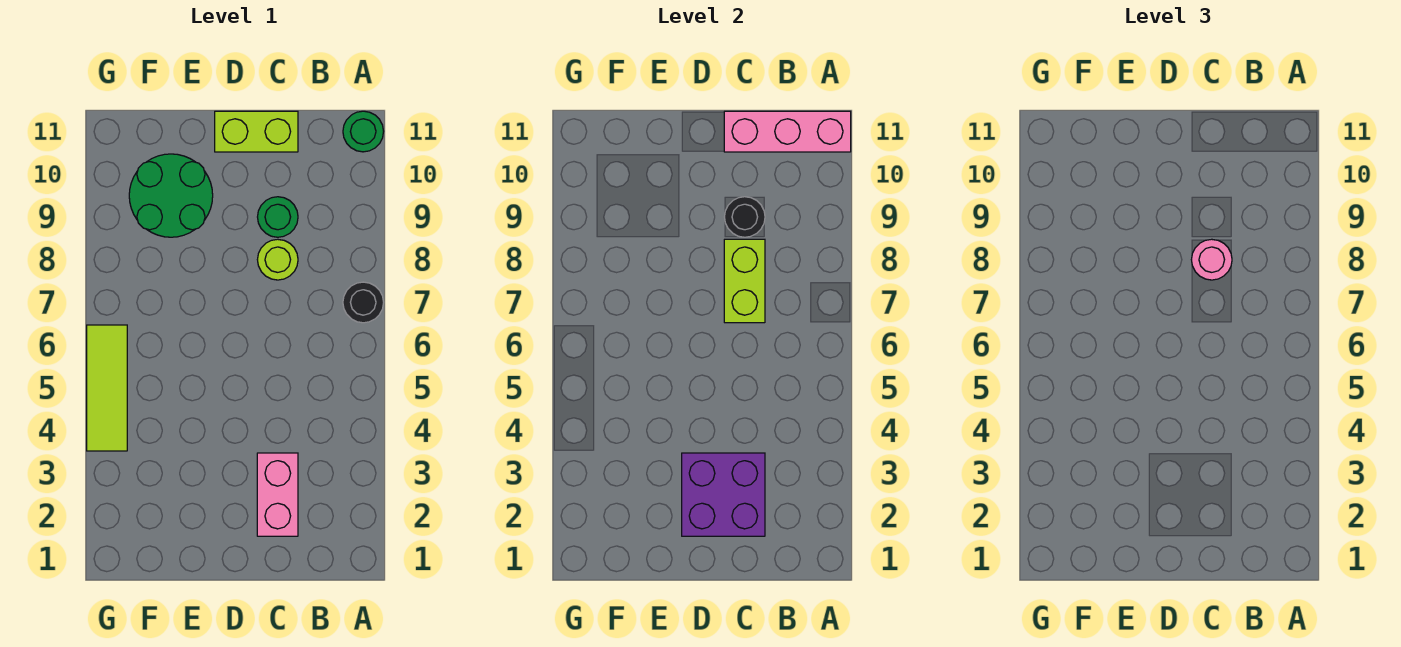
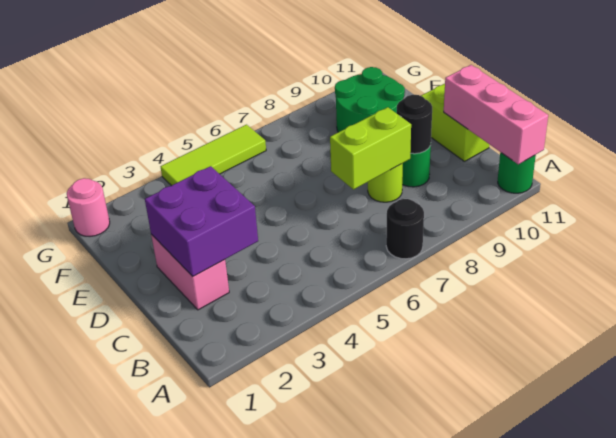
pink 1x2 brick [257,453,298,536] -> pink 1x2 brick turned to [151,235,229,310]
pink 1x1 round brick [1191,239,1232,280] -> pink 1x1 round brick moved to [67,178,110,236]

